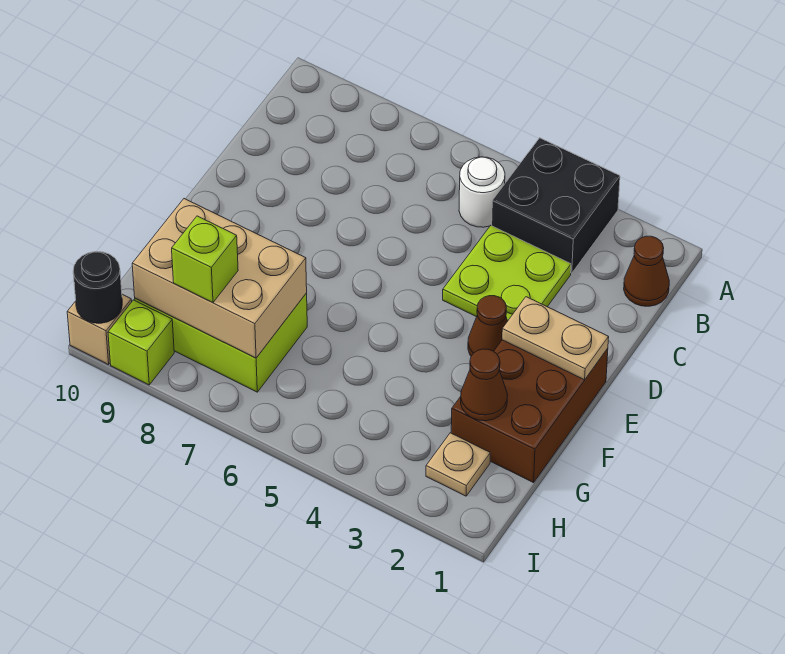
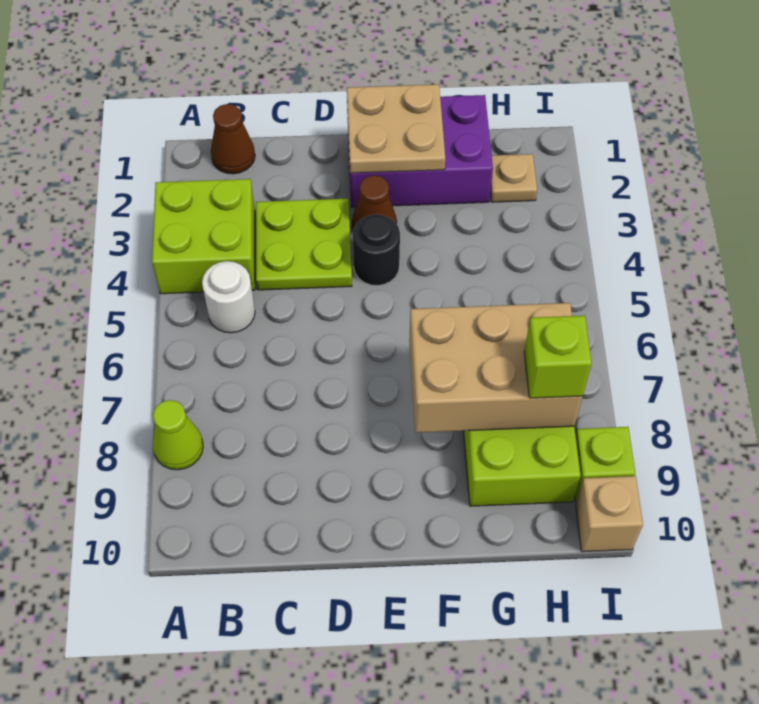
black 2x2 brick [491,138,620,273] -> lime 2x2 brick [152,179,255,294]
none -> lime 1x1 cone [153,400,203,470]
brown 2x3 brick [451,340,608,483] -> purple 2x3 brick [347,95,493,207]
tan 1x2 plate [502,297,609,380] -> tan 2x2 plate [347,84,445,173]
brown 1x1 cone [461,349,508,421] -> none
tan 2x3 brick [132,199,307,358] -> tan 2x3 brick turned to [409,303,583,433]
black 1x1 round brick [73,252,122,323] -> black 1x1 round brick moved to [353,214,400,286]

